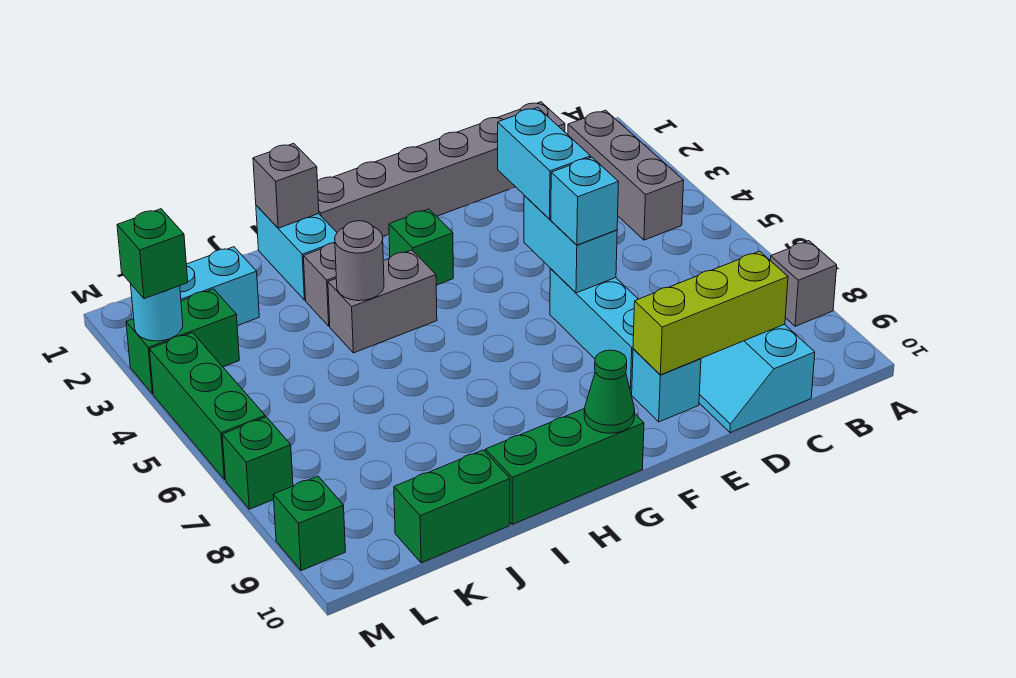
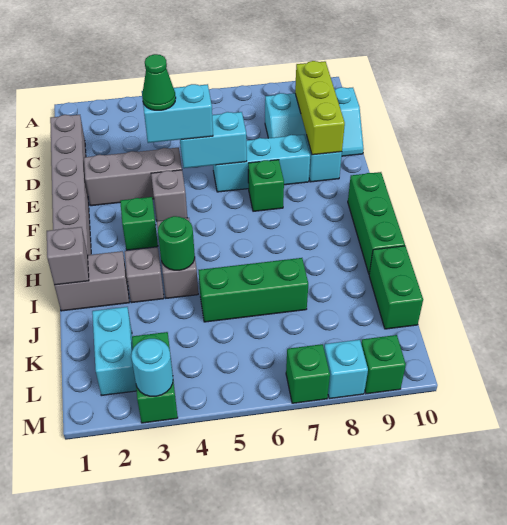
grey 1x1 brick [770,241,837,326] -> grey 1x1 brick moved to [151,170,187,221]
grey 1x3 brick [568,110,684,240] -> grey 1x3 brick moved to [84,148,182,206]
cyan 1x1 brick [551,157,619,245] -> cyan 1x1 brick moved to [324,340,368,399]
green 1x1 cone [584,350,635,433] -> green 1x1 cone moved to [142,54,176,110]
cyan 1x2 brick [256,205,337,300] -> grey 1x2 brick [54,251,129,311]
grey 1x1 round brick [335,221,384,301] -> green 1x1 round brick [158,216,195,270]
green 1x1 brick [117,209,188,299] -> green 1x1 brick moved to [248,160,284,211]
green 1x3 brick [149,333,265,480] -> green 1x3 brick moved to [199,258,308,322]

